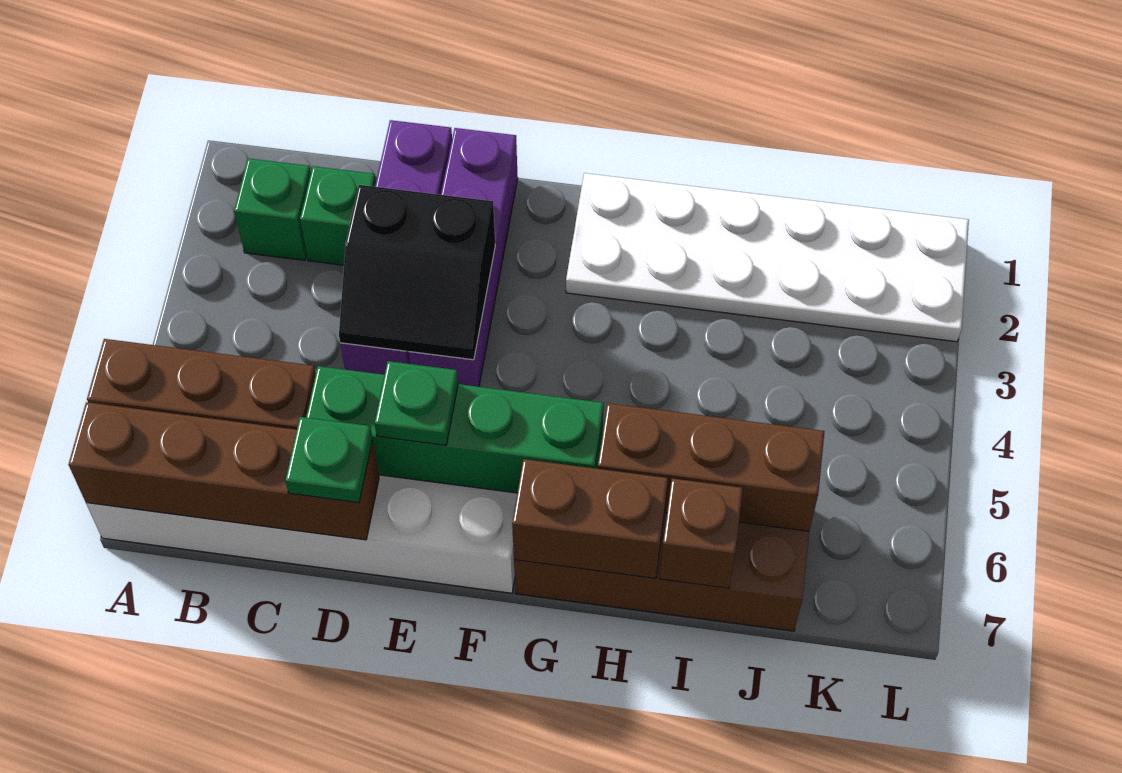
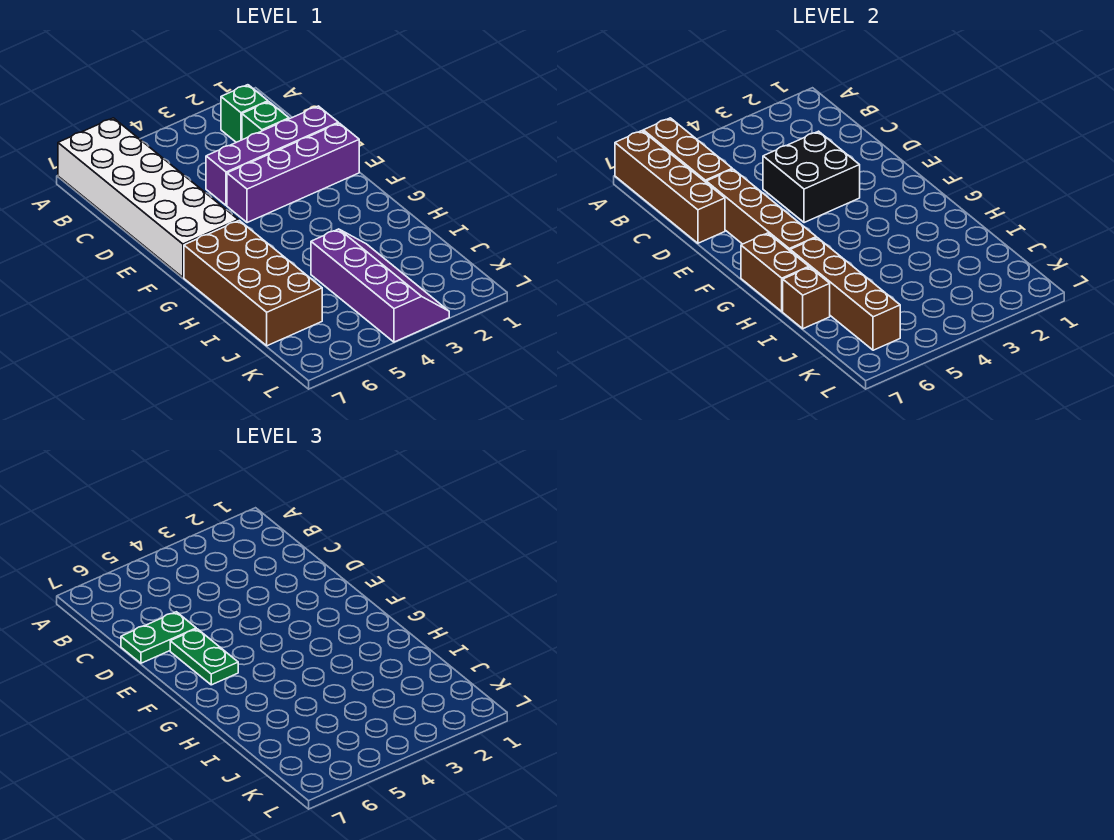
black 2x2 slope [339,185,495,360] -> black 2x2 brick [763,131,860,223]
green 1x4 brick [306,366,604,493] -> brown 1x4 brick [706,169,816,251]
green 1x1 plate [285,417,372,503] -> green 1x2 plate [121,612,196,663]
green 1x1 plate [375,361,458,445] -> green 1x2 plate [170,629,238,685]
white 2x6 plate [566,173,969,342] -> none
brown 1x3 brick [598,403,825,531] -> brown 1x4 brick [790,238,900,350]
none -> purple 2x4 slope [311,229,449,342]

